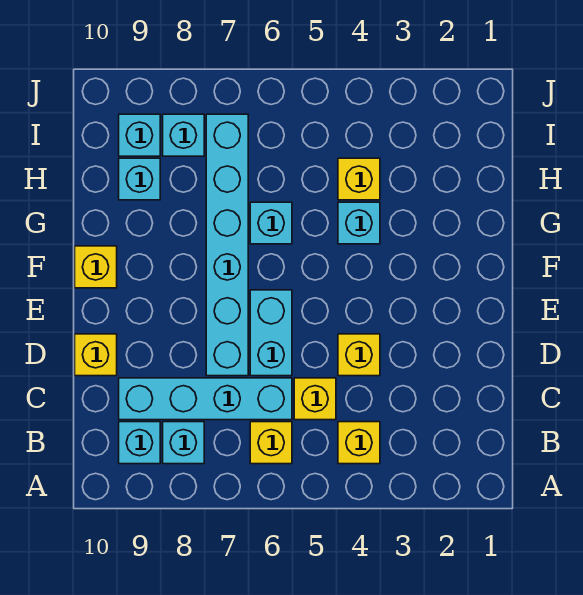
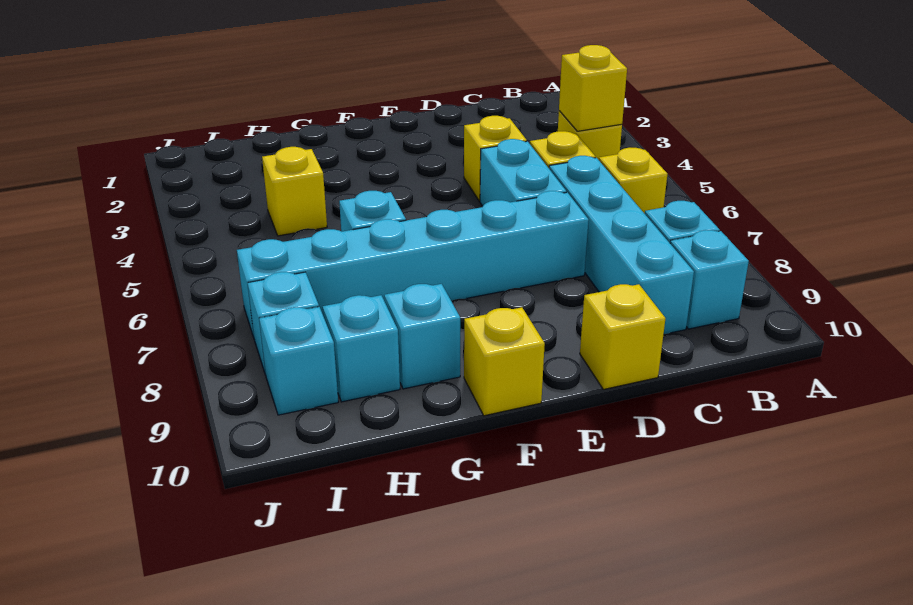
none -> yellow 1x1 brick [559,45,627,131]
cyan 1x2 brick [250,290,292,376] -> cyan 1x2 brick turned to [480,139,567,206]
cyan 1x1 brick [338,202,380,244] -> cyan 1x1 brick moved to [384,284,460,389]

